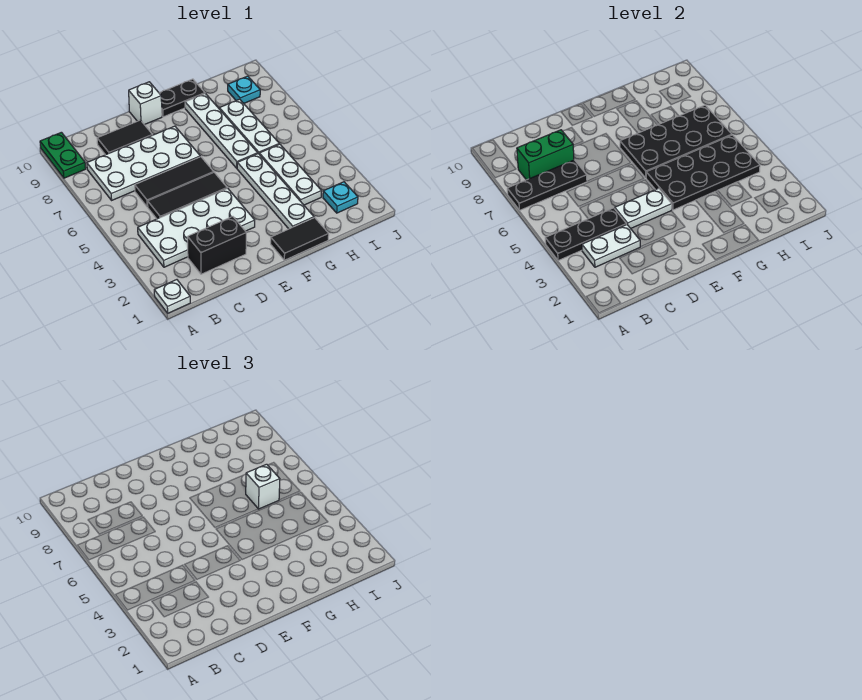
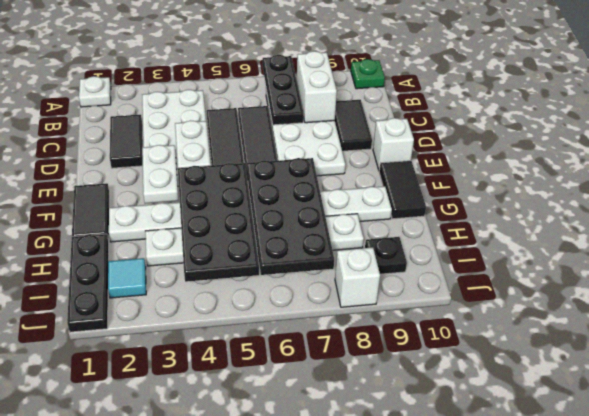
black 1x3 plate [545,208,626,261] -> black 1x3 plate moved to [67,234,109,332]
green 1x2 plate [40,132,86,178] -> green 1x1 plate [351,59,385,89]
white 1x2 plate [582,224,640,267] -> white 1x2 plate moved to [142,145,178,204]
green 1x2 brick [517,130,574,180] -> white 1x2 brick [297,51,337,123]
black 1x2 brick [188,217,246,274] -> black 1x2 tile [110,115,143,168]
black 1x2 plate [159,79,205,117] -> black 1x2 tile [379,161,426,219]
white 1x1 brick [246,464,280,509] -> white 1x1 brick moved to [335,247,380,307]
cyan 1x1 plate [323,182,358,213] -> cyan 1x1 tile [108,258,146,298]
cyan 1x1 plate [228,76,260,103] -> black 1x1 plate [365,237,407,274]

